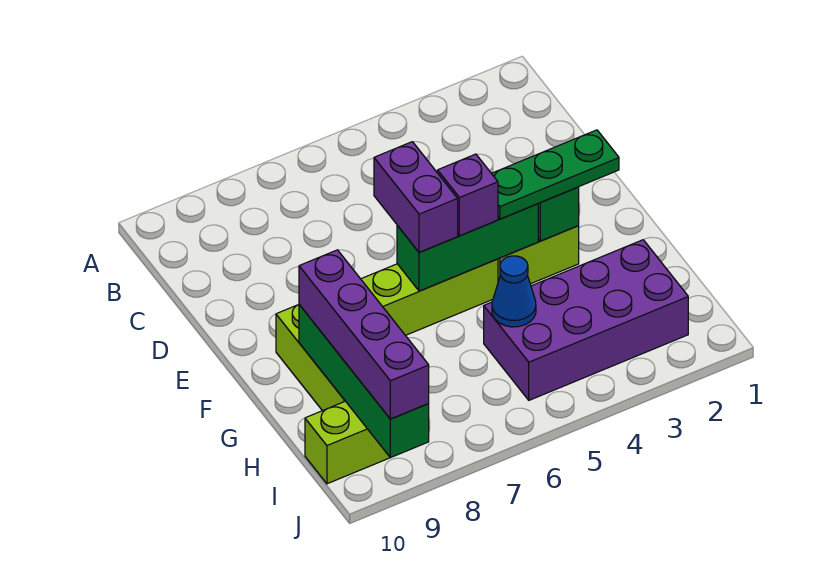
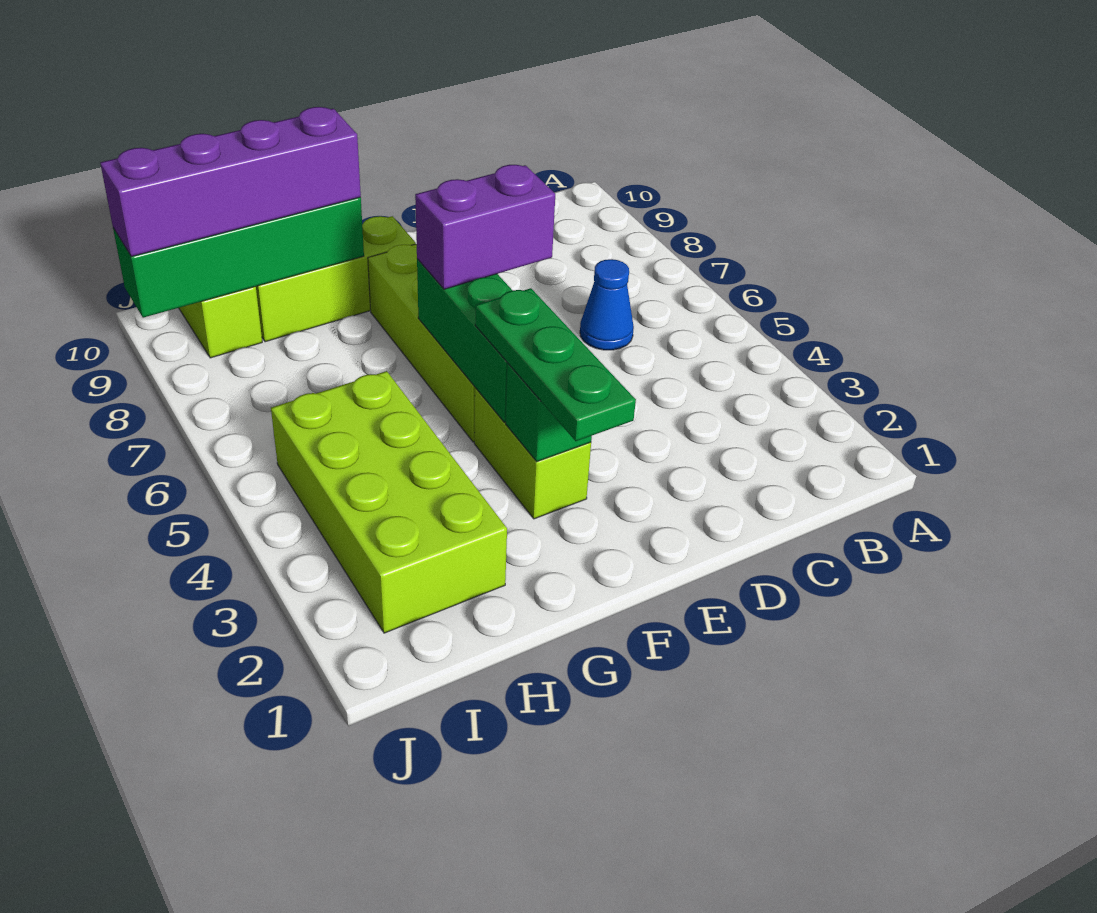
purple 1x1 brick [437,154,498,236] -> none
purple 2x4 brick [484,240,688,400] -> lime 2x4 brick [271,371,507,633]
blue 1x1 cone [492,256,536,327] -> blue 1x1 cone moved to [580,259,634,350]

